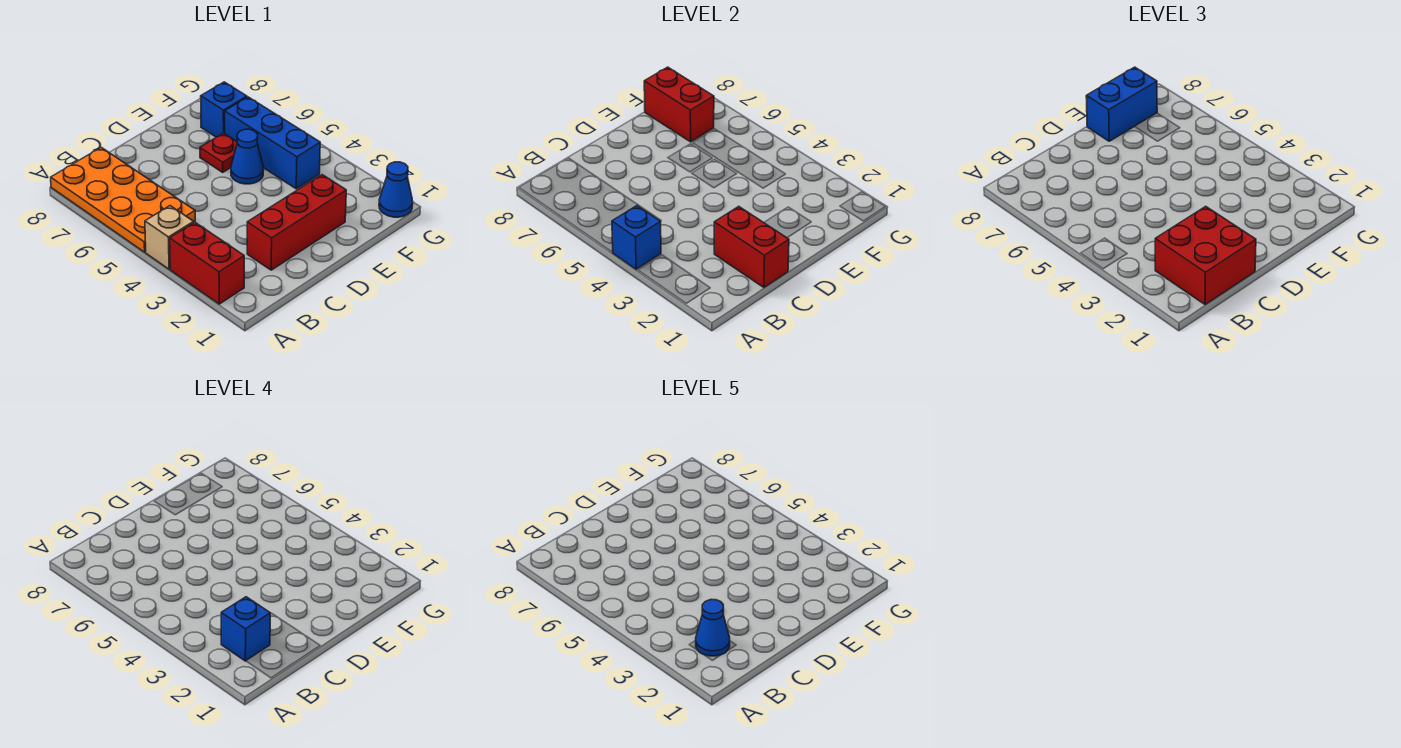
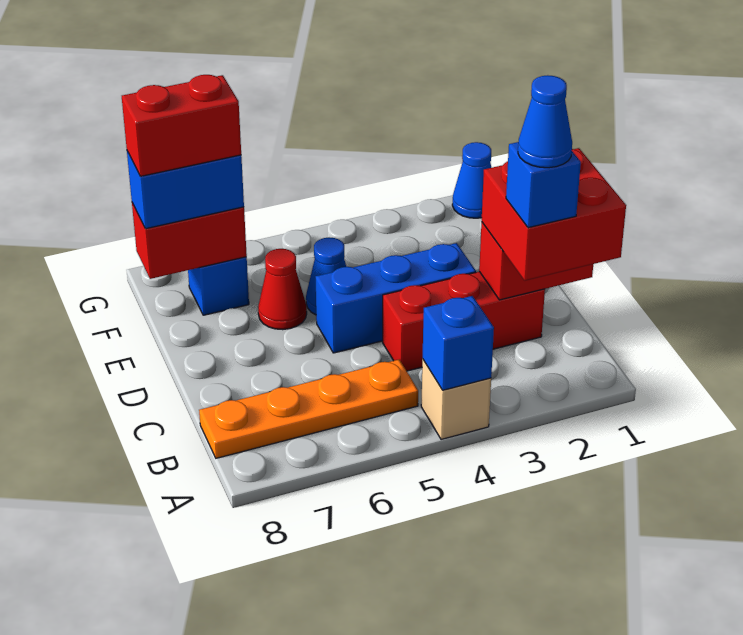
red 1x2 brick [170,222,244,304] -> red 1x2 brick moved to [122,75,241,176]
orange 2x4 plate [51,147,195,252] -> orange 1x4 plate [199,360,418,458]
red 1x3 brick [247,175,346,270] -> red 1x3 brick turned to [383,272,545,371]
red 1x1 plate [200,133,237,172] -> red 1x1 cone [258,249,307,330]
blue 1x2 brick [1086,67,1157,141] -> blue 1x2 brick turned to [127,151,244,229]
blue 1x3 brick [225,97,320,189] -> blue 1x3 brick moved to [315,243,476,353]

